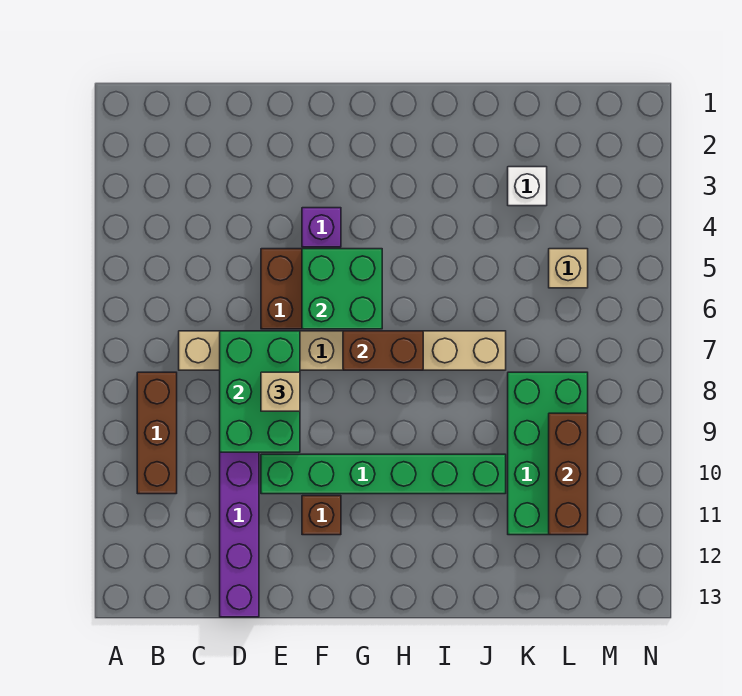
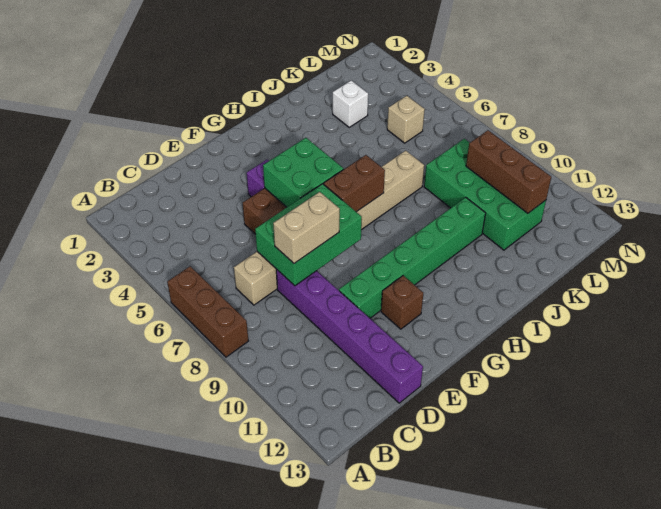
brown 1x3 brick [137,372,177,494] -> brown 1x3 brick moved to [167,266,249,357]
green 2x3 brick [220,331,300,452] -> green 2x3 brick turned to [255,184,362,286]
tan 1x1 brick [261,372,300,411] -> tan 1x2 brick [273,192,340,263]

